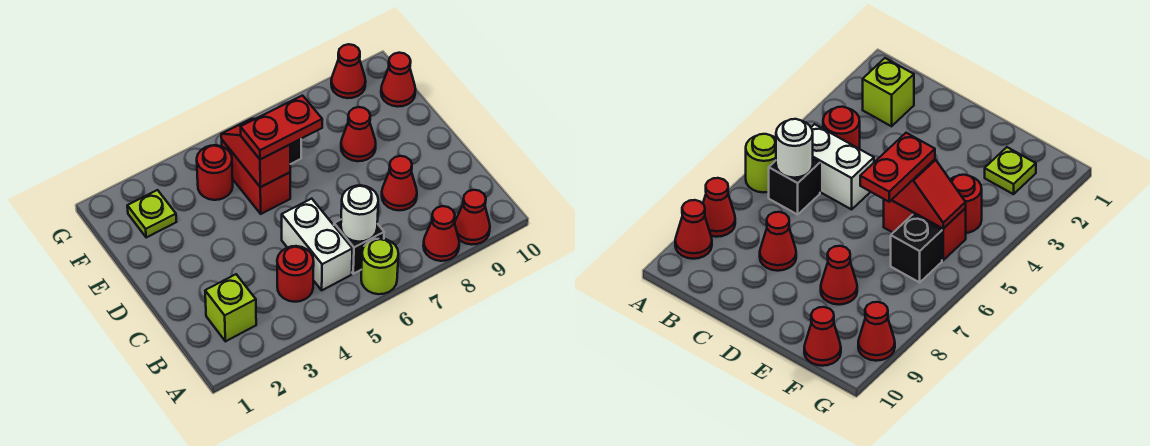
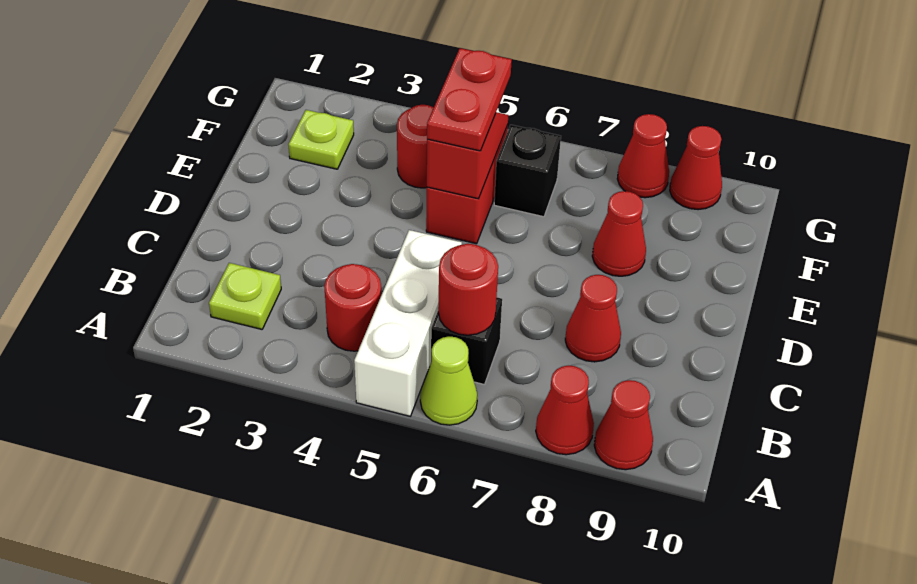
lime 1x1 round brick [361,239,398,294] -> lime 1x1 cone [420,337,477,425]
lime 1x1 brick [205,274,256,341] -> lime 1x1 plate [209,263,281,329]
white 1x2 brick [282,199,353,290] -> white 1x3 brick [354,230,462,416]
white 1x1 round brick [341,185,378,242] -> red 1x1 round brick [438,244,498,335]
red 1x2 plate [241,96,322,159] -> red 1x2 plate turned to [427,48,512,151]
red 1x1 cone [381,53,415,107] -> red 1x1 cone moved to [617,114,669,198]

